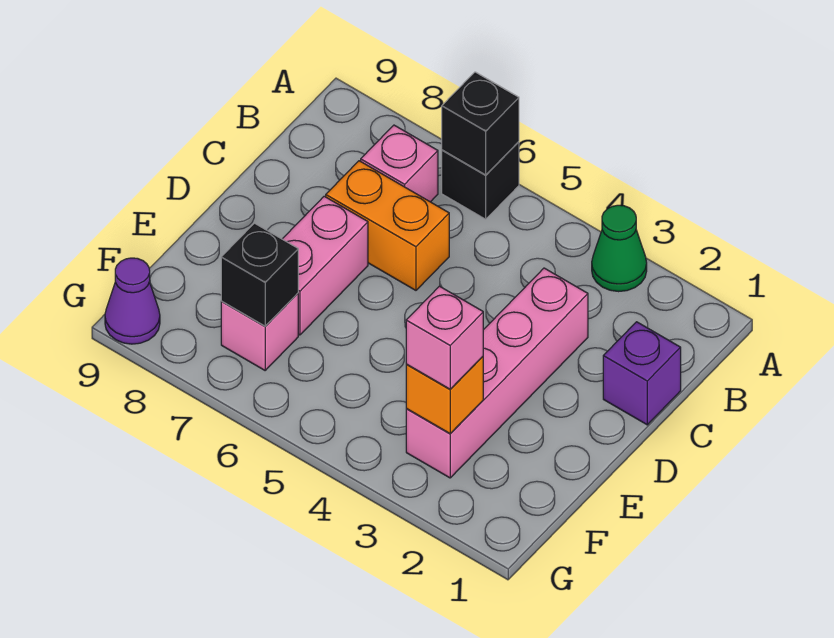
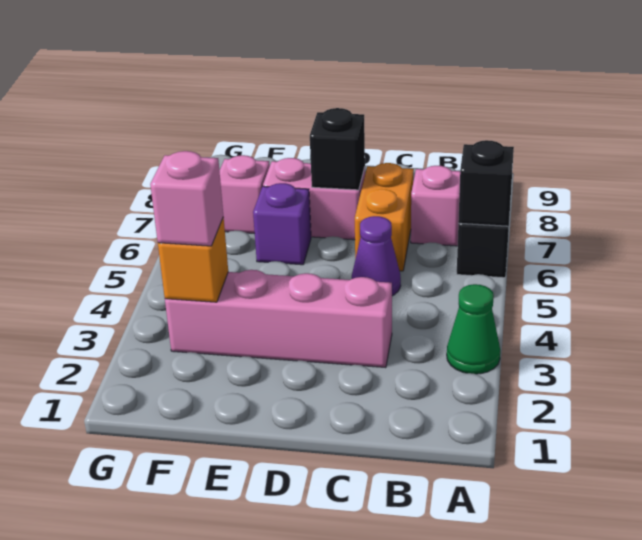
purple 1x1 brick [603,322,681,425] -> purple 1x1 brick moved to [253,183,311,265]
black 1x1 brick [221,223,298,326] -> black 1x1 brick moved to [310,108,365,190]
purple 1x1 cone [105,258,160,344] -> purple 1x1 cone moved to [352,216,401,296]

